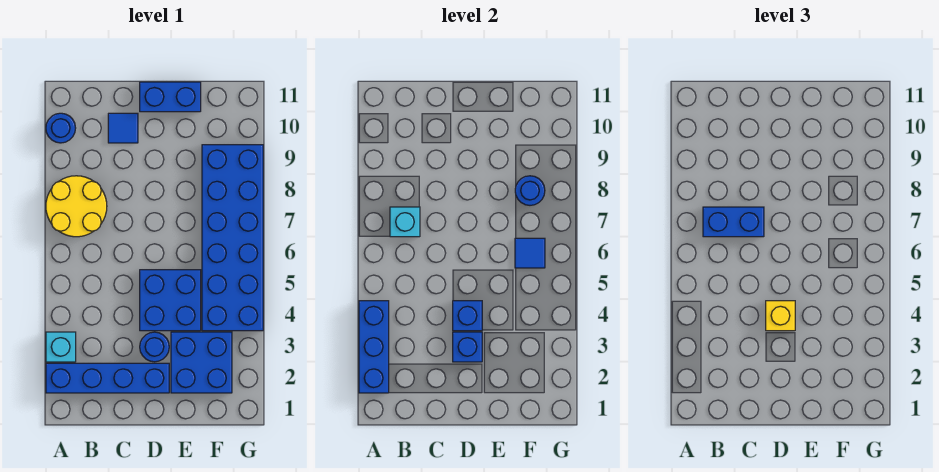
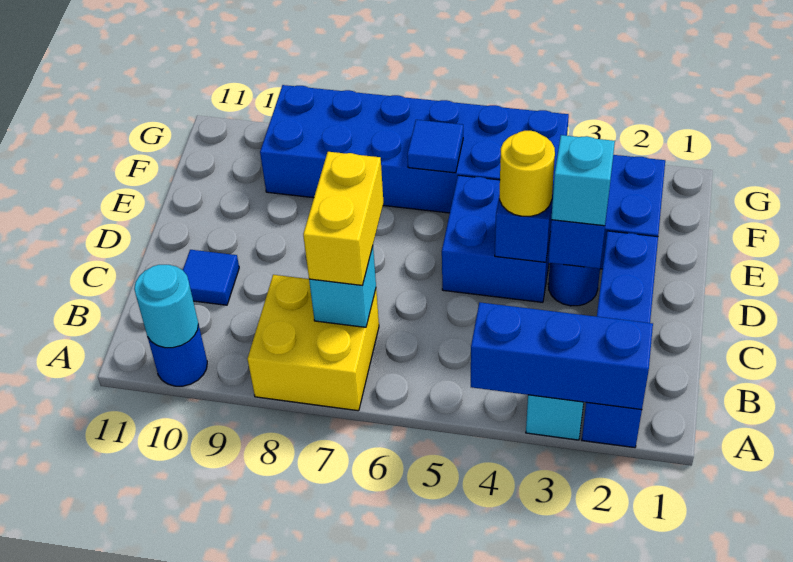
yellow 2x2 round brick [46,176,107,237] -> yellow 2x2 brick [248,275,379,411]
none -> cyan 1x1 round brick [134,265,198,348]
blue 1x2 brick [703,207,764,237] -> yellow 1x2 brick [303,152,384,286]
none -> cyan 1x1 brick [551,135,615,226]
yellow 1x1 brick [766,301,795,331] -> yellow 1x1 round brick [500,131,555,216]
blue 1x2 brick [140,82,201,112] -> none
blue 1x1 round brick [515,176,545,205] -> none

